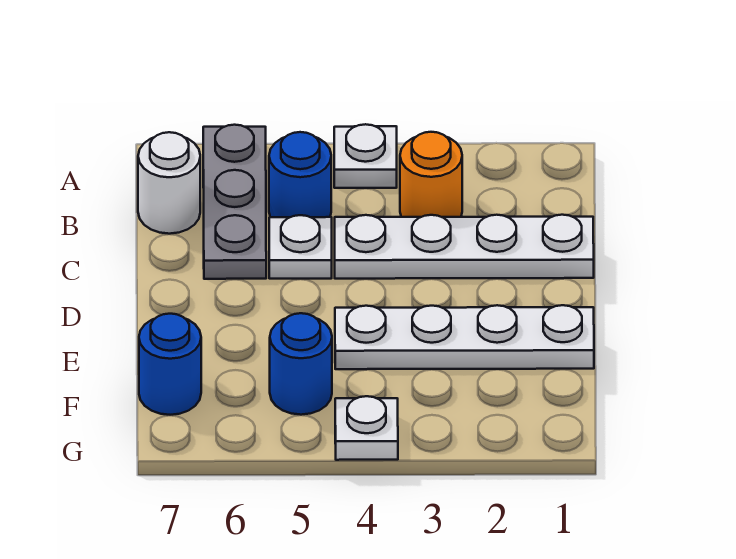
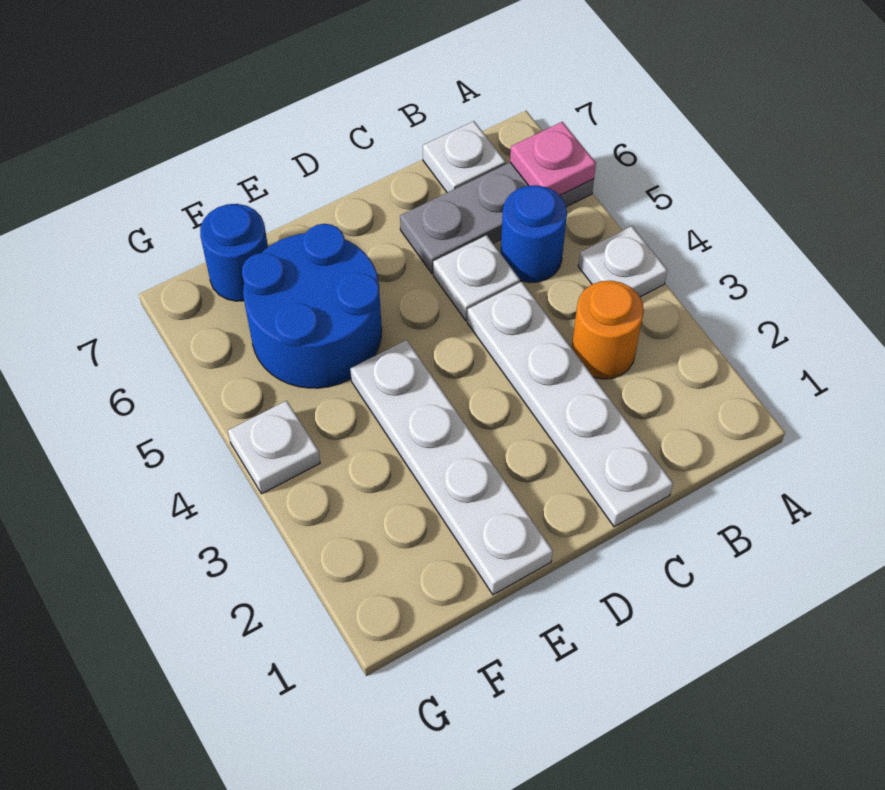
none -> pink 1x1 plate [510,122,596,195]
white 1x1 round brick [138,132,200,234] -> white 1x1 plate [423,121,506,193]
blue 1x1 round brick [270,313,332,415] -> blue 2x2 round brick [242,224,382,388]

